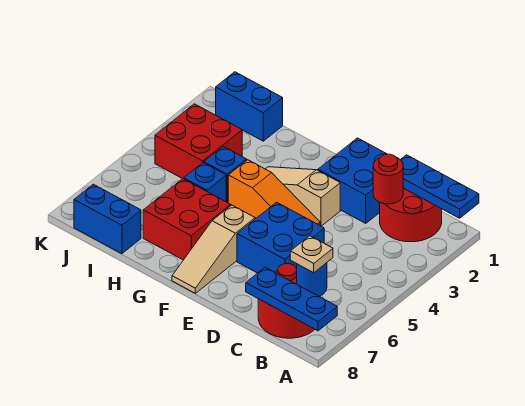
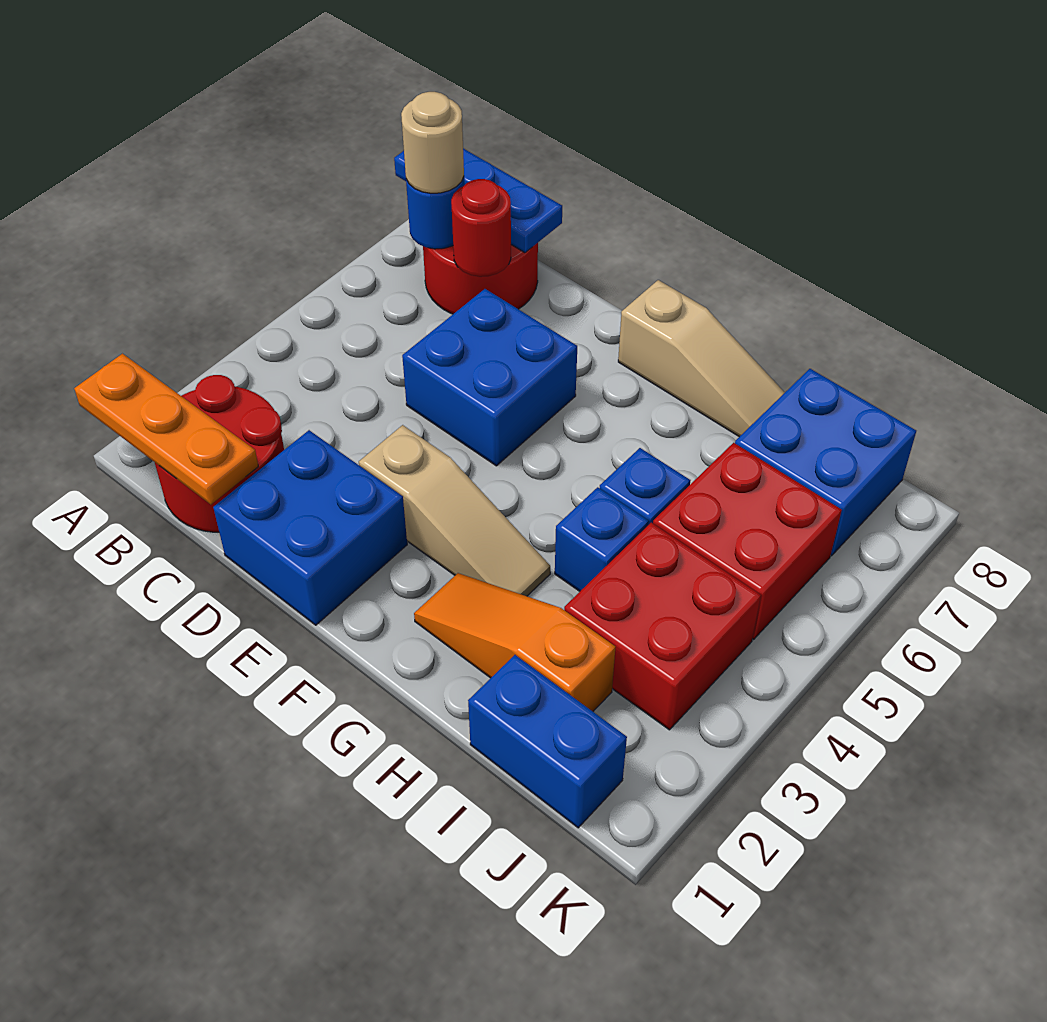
blue 1x3 plate [401,155,479,218] -> orange 1x3 plate [74,354,258,504]
tan 1x1 plate [290,236,333,273] -> tan 1x1 round brick [401,92,464,193]
red 1x1 round brick [373,154,403,204] -> red 1x1 round brick moved to [451,179,511,277]
orange 1x3 slope [228,160,320,225] -> orange 1x3 slope moved to [414,573,615,711]
tan 1x3 slope [172,205,255,293] -> tan 1x3 slope turned to [618,280,785,437]
red 2x2 brick [143,179,231,260] -> red 2x2 brick moved to [653,443,842,640]
blue 1x2 brick [74,184,141,254] -> blue 2x2 brick [735,369,916,556]

